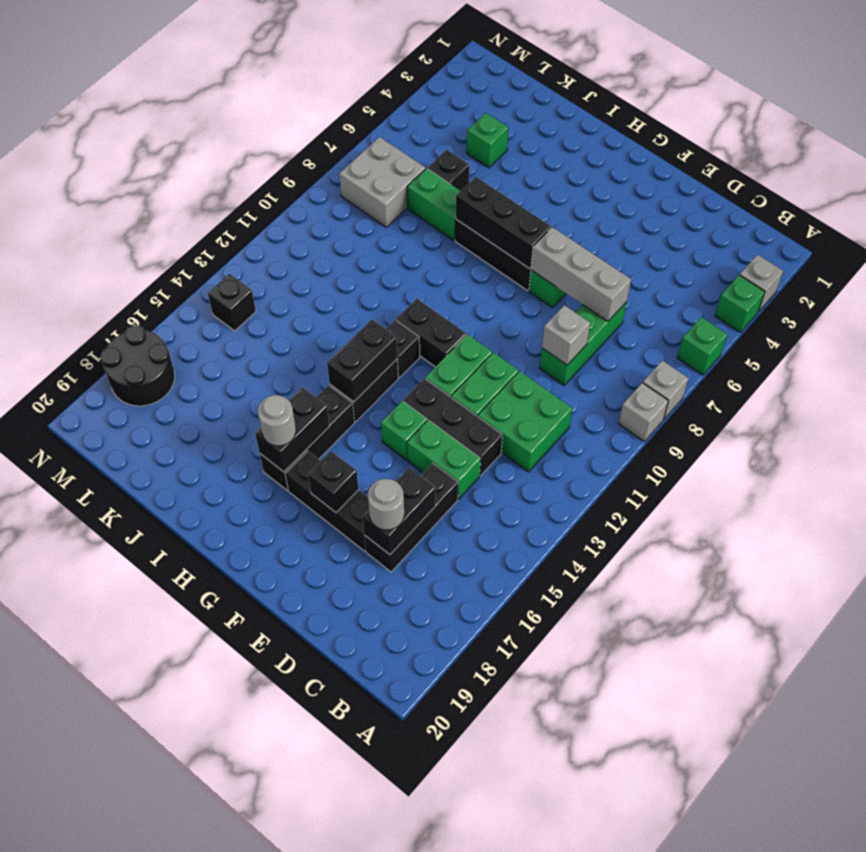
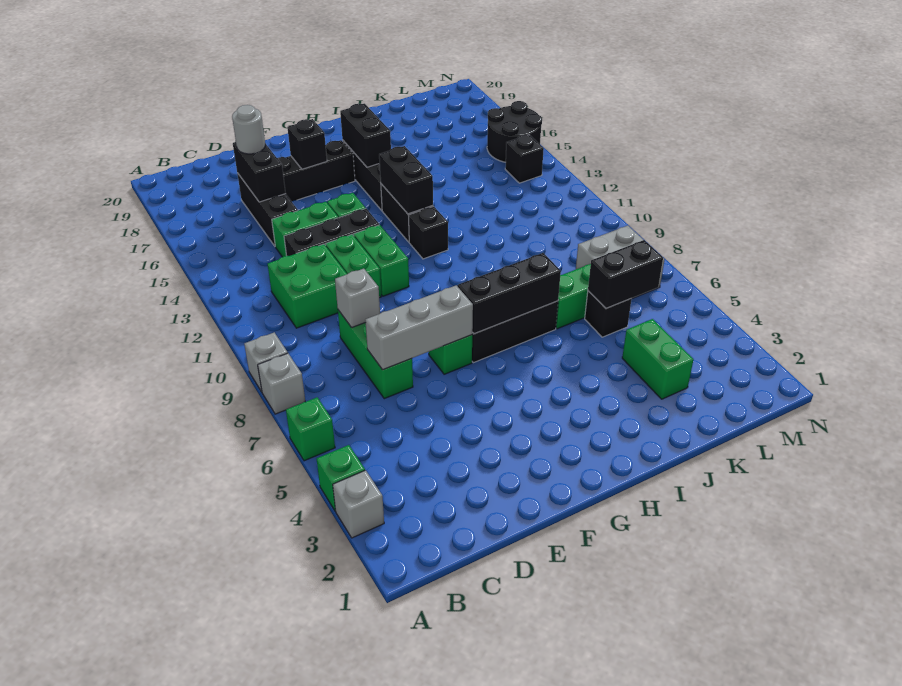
black 1x2 brick [396,299,466,367] -> black 1x2 brick moved to [588,240,663,308]
grey 1x1 round brick [258,395,296,446] -> none
green 1x1 brick [467,113,509,168] -> green 1x2 brick [622,319,693,399]
black 2x2 round brick [101,325,175,406] -> black 2x2 round brick moved to [487,101,542,162]

